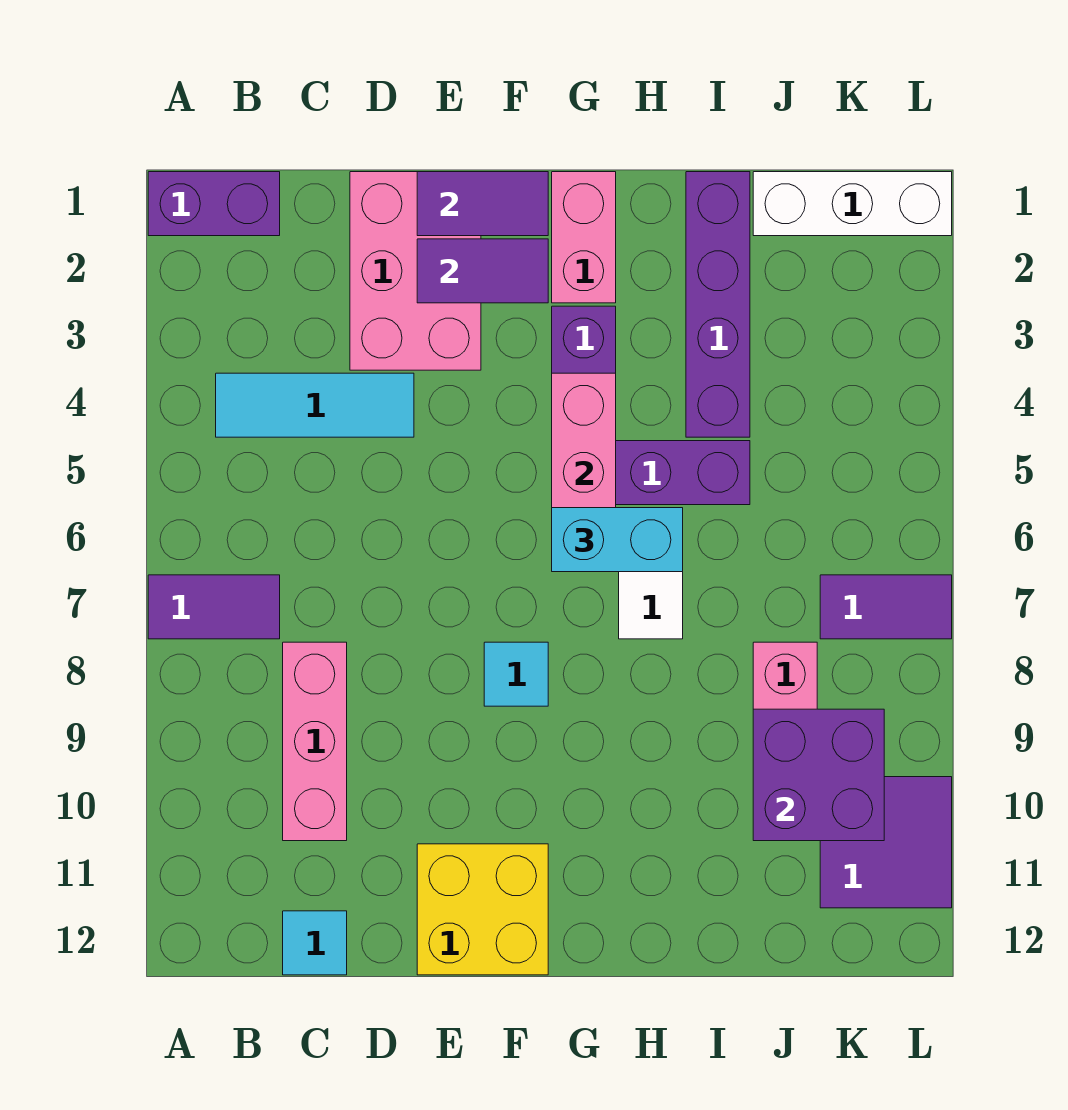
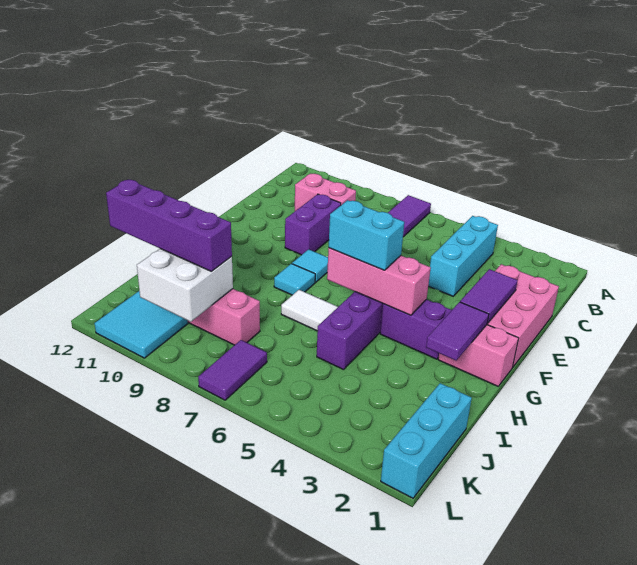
purple 1x2 brick [148,172,280,236] -> purple 1x2 brick moved to [285,194,341,255]
cyan 1x3 tile [216,373,414,437] -> cyan 1x3 brick [428,216,498,296]
pink 1x3 brick [283,642,347,841] -> pink 1x2 brick [295,174,356,211]
cyan 1x1 tile [283,911,347,975] -> cyan 1x1 tile moved to [274,264,315,295]
pink 2x3 brick [350,172,481,370] -> pink 2x3 brick turned to [487,264,559,367]
purple 1x2 tile [417,172,548,236] -> purple 1x2 tile moved to [426,302,489,360]
yellow 2x2 brick [417,844,548,975] -> none
cyan 1x2 brick [552,508,683,572] -> cyan 1x2 brick turned to [329,200,404,270]
purple 1x4 brick [686,172,750,437] -> purple 1x4 brick moved to [106,180,232,272]
white 1x3 brick [753,172,952,236] -> cyan 1x3 brick [381,383,472,498]
purple 2x2 brick [753,709,884,841] -> white 2x2 brick [137,249,233,322]
purple 2x2 tile [820,777,952,908] -> cyan 2x2 tile [95,291,188,358]

